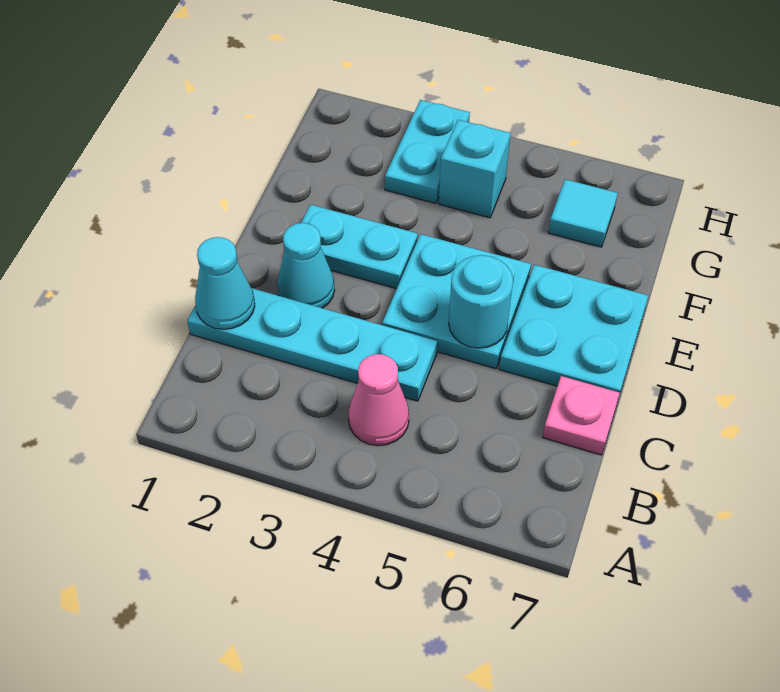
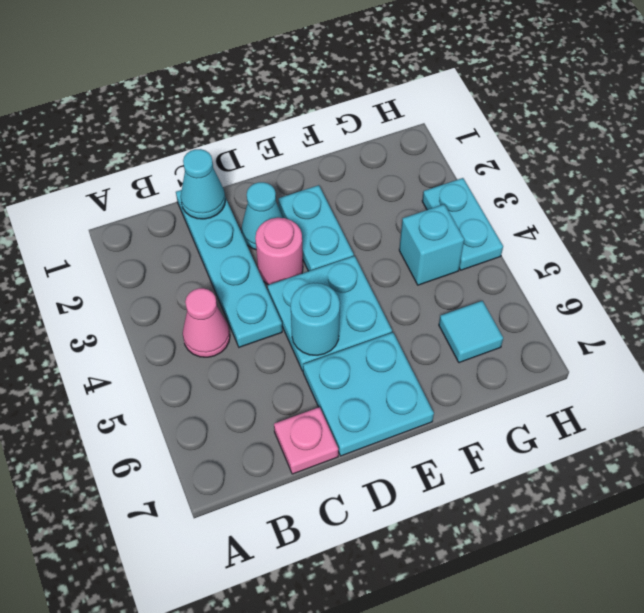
none -> pink 1x1 round brick [255,218,303,285]
cyan 1x2 plate [385,100,470,203] -> cyan 1x2 plate turned to [422,178,503,270]

